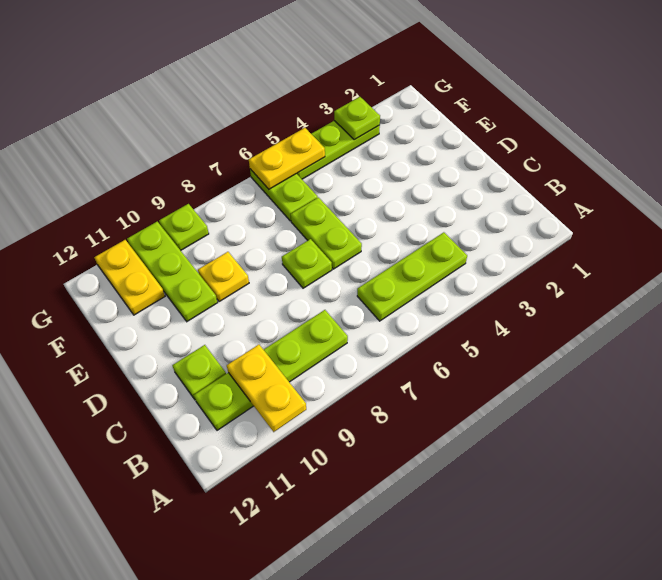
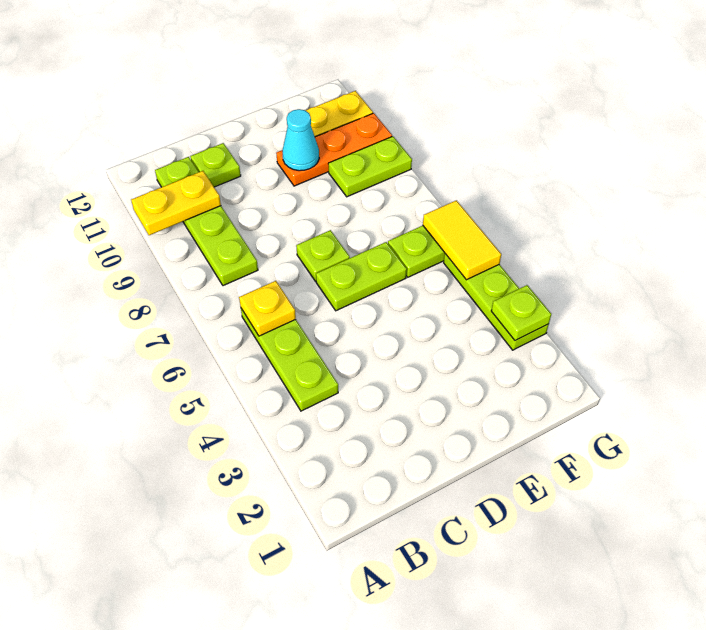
yellow 1x1 plate [198,252,249,302] -> yellow 1x1 plate moved to [239,281,296,336]
lime 1x3 plate [127,222,218,321] -> orange 1x3 plate [276,113,392,186]
none -> cyan 1x1 cone [282,109,319,171]
yellow 1x2 plate [249,128,325,189] -> yellow 1x2 tile [423,200,501,280]
lime 1x1 plate [159,204,209,251] -> lime 1x2 plate [328,136,412,197]

